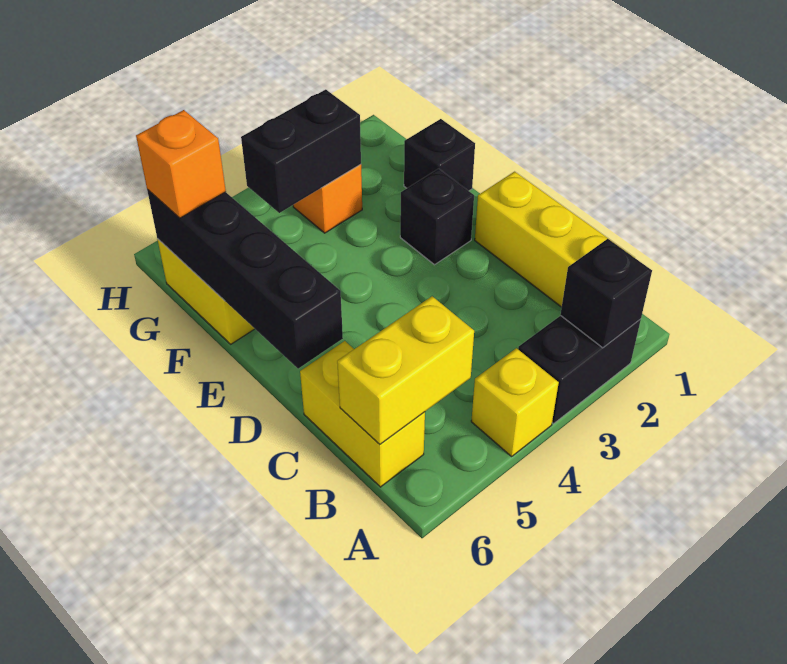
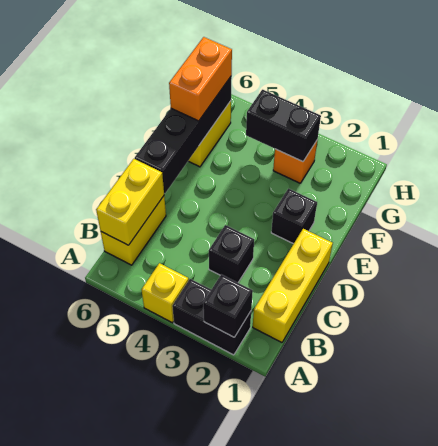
yellow 1x2 brick [337,296,474,444] -> yellow 1x2 brick turned to [96,159,164,245]
black 1x1 brick [404,119,475,191] -> black 1x1 brick moved to [209,225,254,283]
orange 1x1 brick [136,110,226,218] -> orange 1x2 brick [169,37,232,121]

